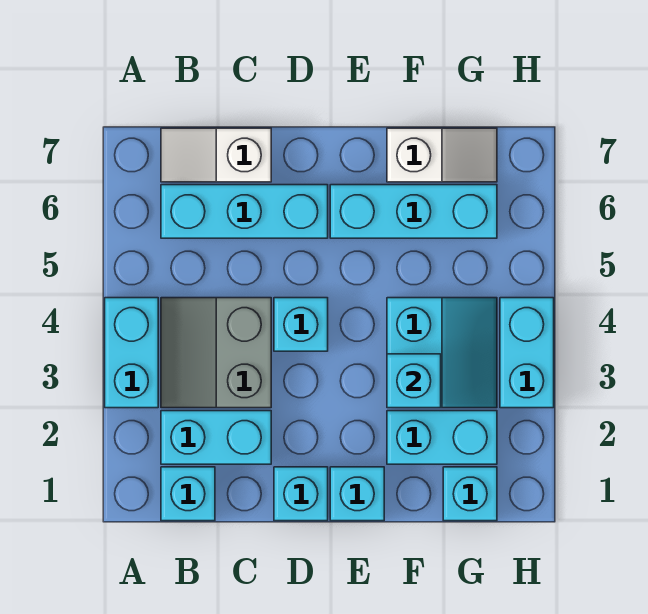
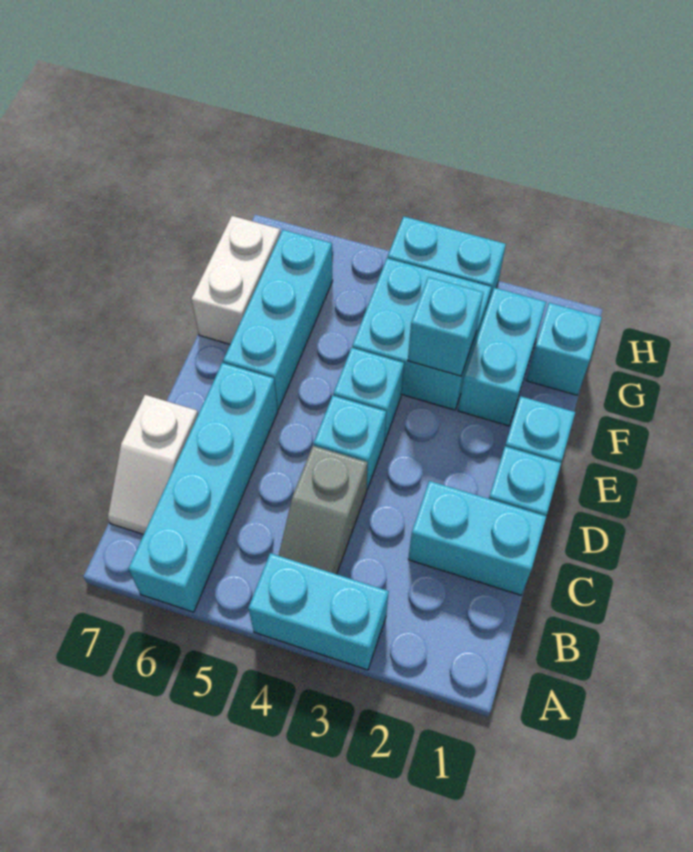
cyan 1x1 brick [161,467,215,521] -> cyan 1x1 brick moved to [333,348,404,441]
cyan 1x2 brick [161,411,271,464] -> cyan 1x2 brick turned to [408,481,546,595]
grey 2x2 slope [161,298,271,408] -> grey 1x2 slope [279,446,368,574]
cyan 1x3 brick [161,185,328,238] -> cyan 1x4 brick [128,363,278,612]
cyan 2x2 slope [387,298,497,408] -> cyan 2x2 brick [352,258,491,410]
white 1x2 slope [387,128,497,182] -> white 1x2 brick [191,216,281,344]

